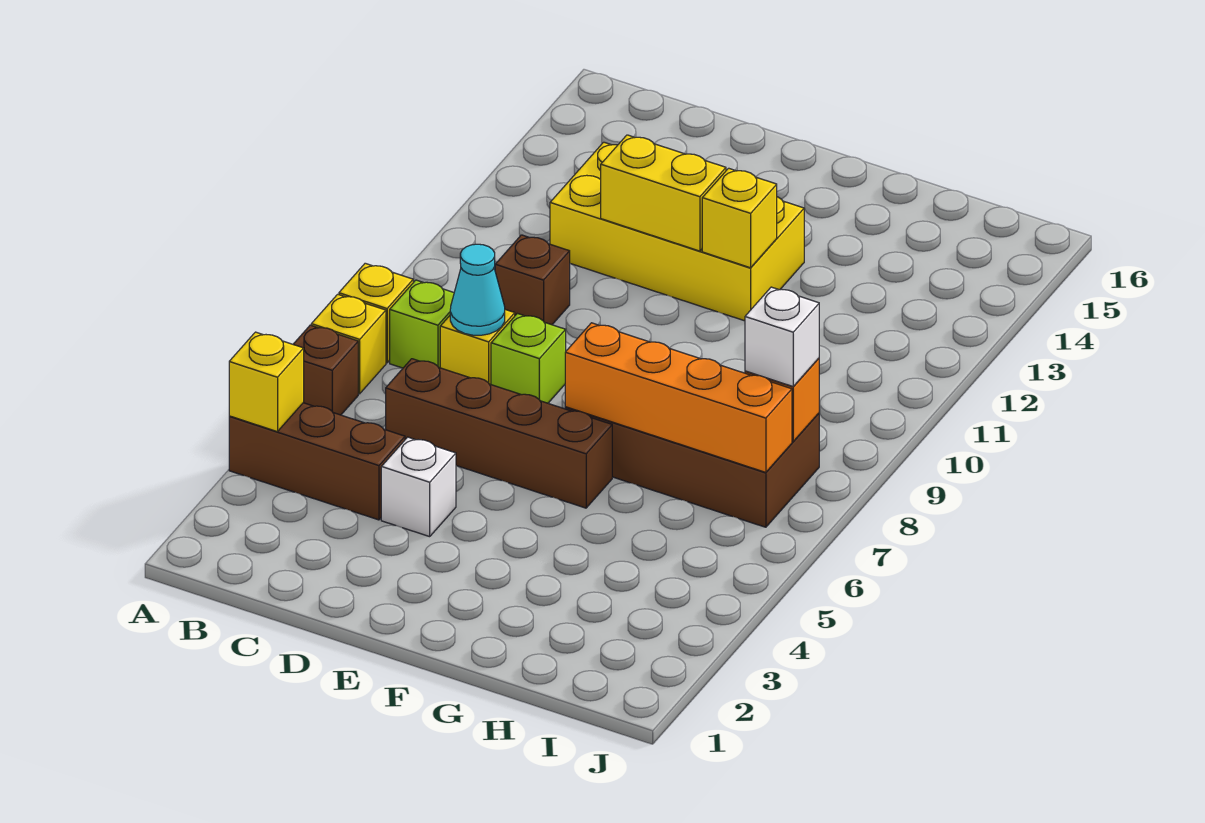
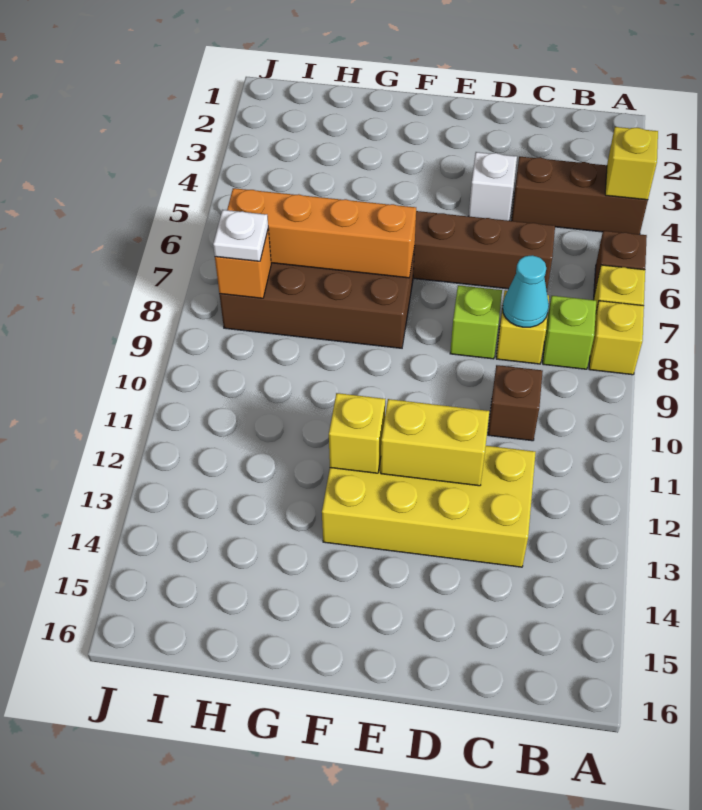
white 1x1 brick [745,287,819,386] -> white 1x1 plate [213,210,268,261]

